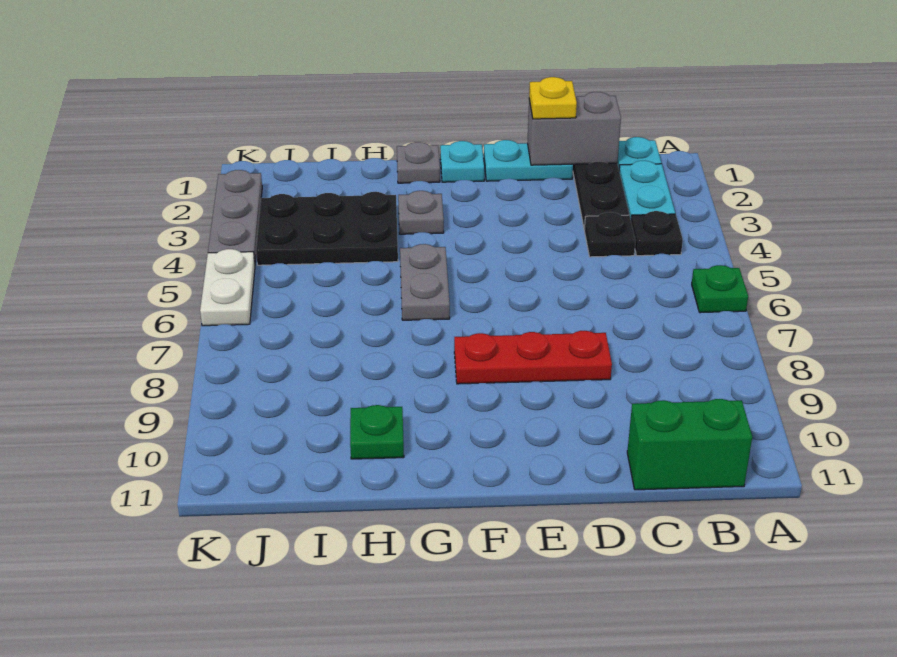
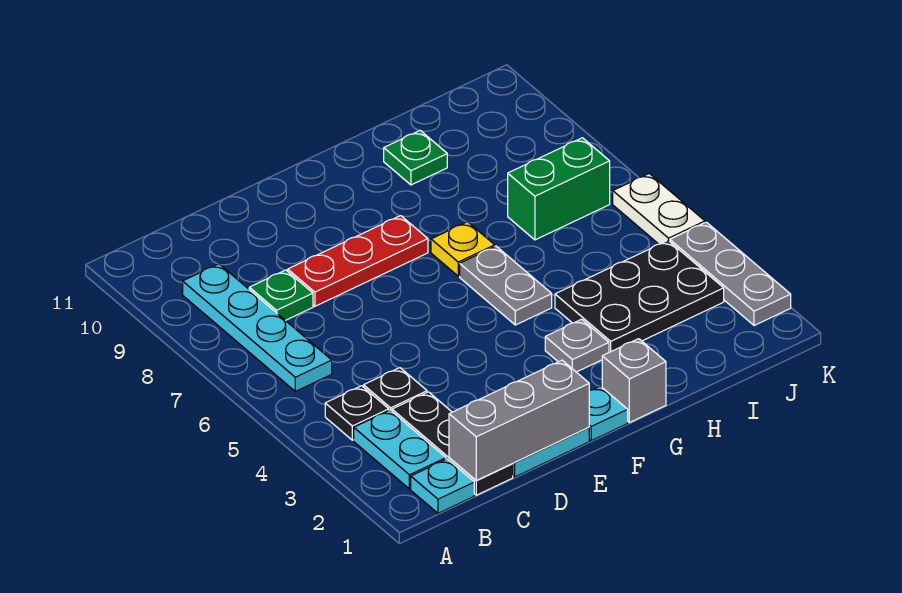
green 1x1 plate [692,265,748,313] -> green 1x1 plate moved to [249,270,313,320]
none -> cyan 1x4 plate [183,264,332,391]
green 1x2 brick [627,399,752,490] -> green 1x2 brick moved to [508,138,610,240]
grey 1x2 brick [527,92,621,165] -> grey 1x3 brick [449,360,589,480]
yellow 1x1 plate [529,77,577,119] -> yellow 1x1 plate moved to [431,222,495,276]
grey 1x1 plate [397,142,440,183] -> grey 1x1 brick [602,339,666,423]

